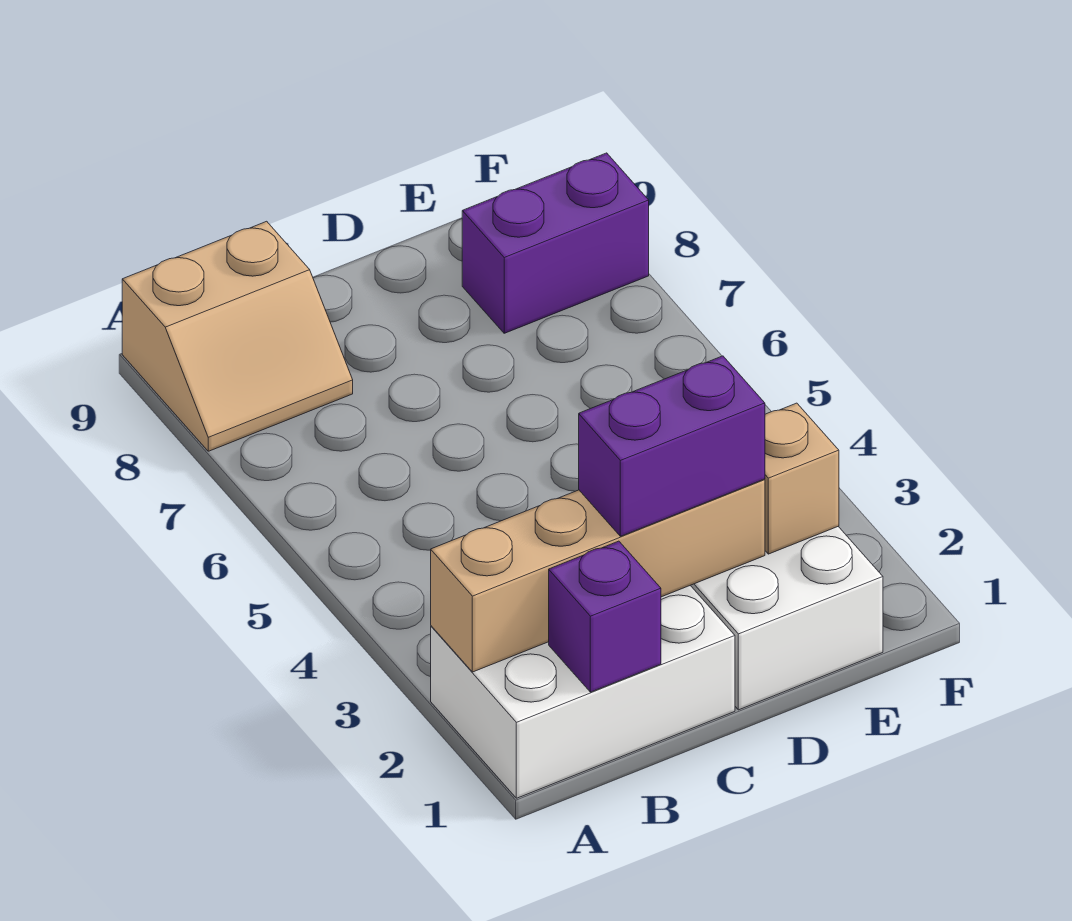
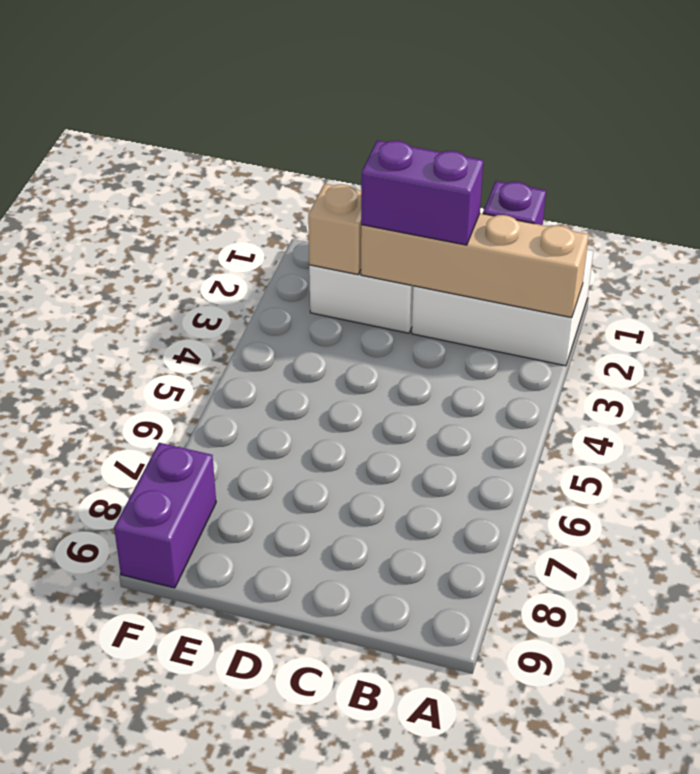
tan 2x2 slope [122,221,353,451] -> none
purple 1x2 brick [462,153,649,333] -> purple 1x2 brick turned to [114,443,216,588]

